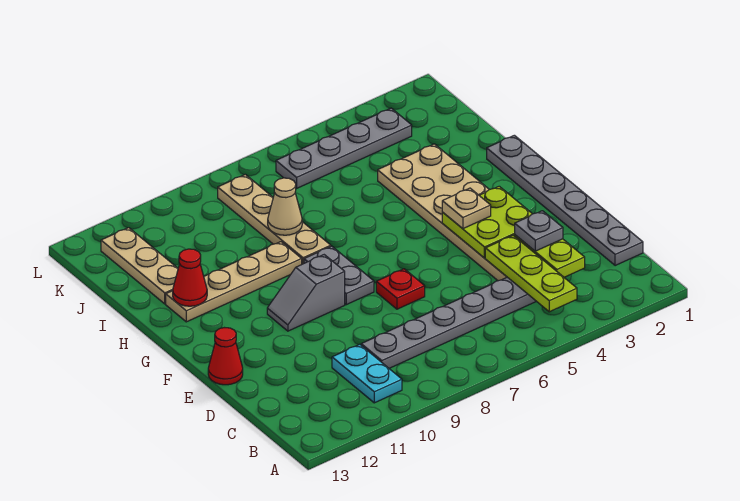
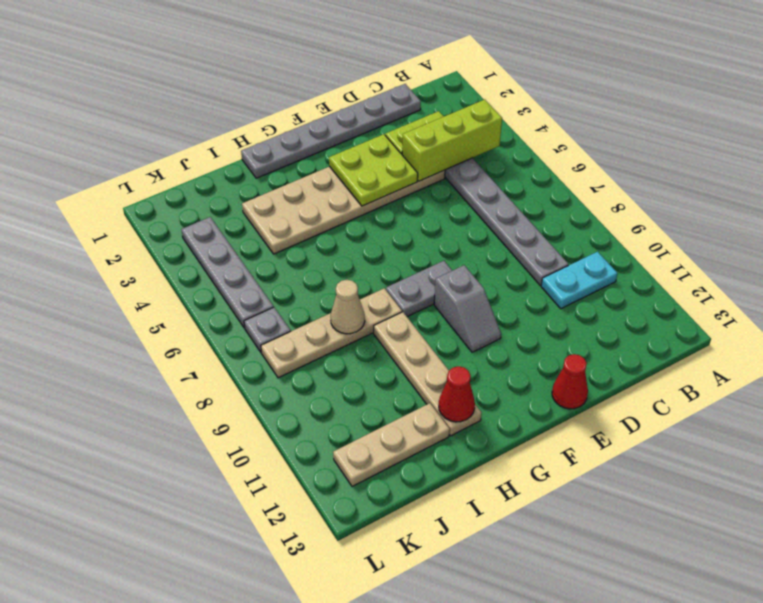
lime 1x3 plate [485,235,577,312] -> lime 1x3 brick [402,100,502,181]
grey 1x1 plate [515,211,563,251] -> grey 1x1 plate moved to [244,307,291,352]
red 1x1 plate [376,269,425,309] -> none
tan 1x1 plate [442,188,491,229] -> none

